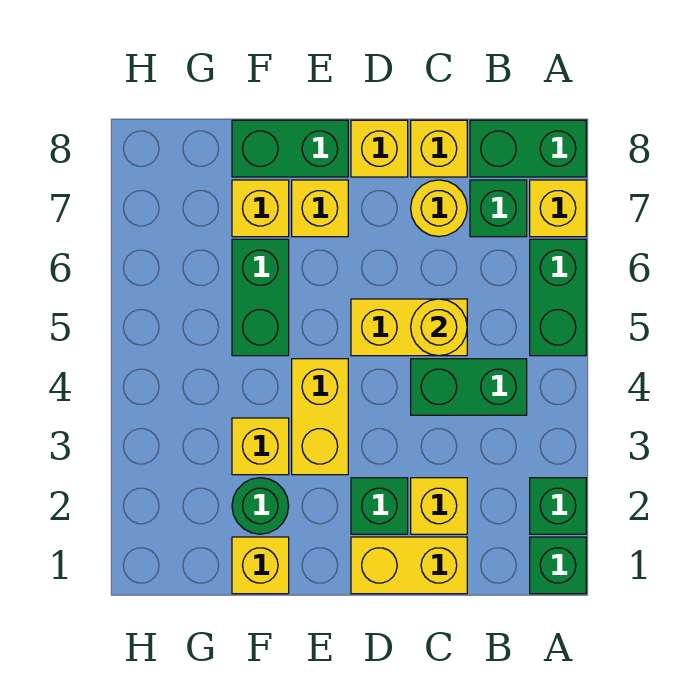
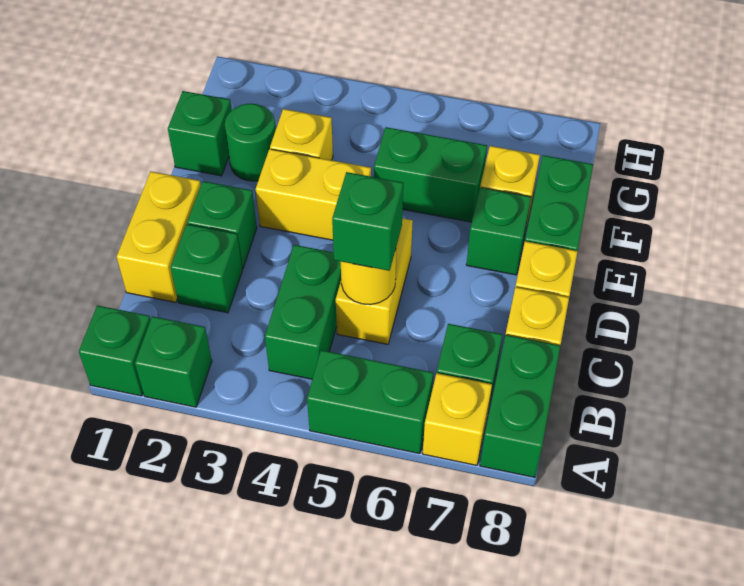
yellow 1x1 brick [411,478,467,534] -> green 1x1 brick [171,224,242,313]
none -> green 1x1 brick [332,172,403,271]
yellow 1x1 round brick [411,180,467,237] -> none
yellow 1x1 brick [292,180,348,237] -> green 1x1 brick [467,188,531,275]
yellow 1x1 brick [232,537,289,594] -> green 1x1 brick [168,91,232,176]

